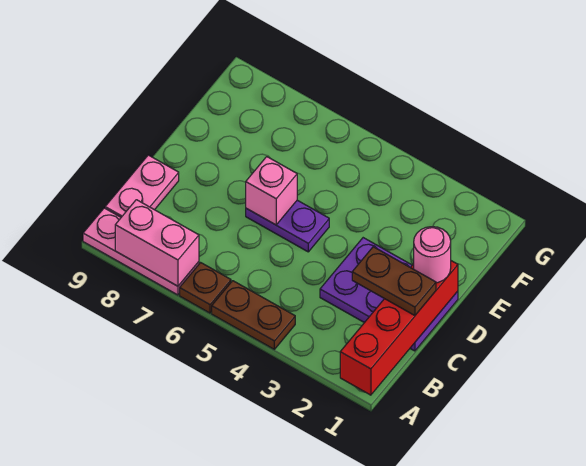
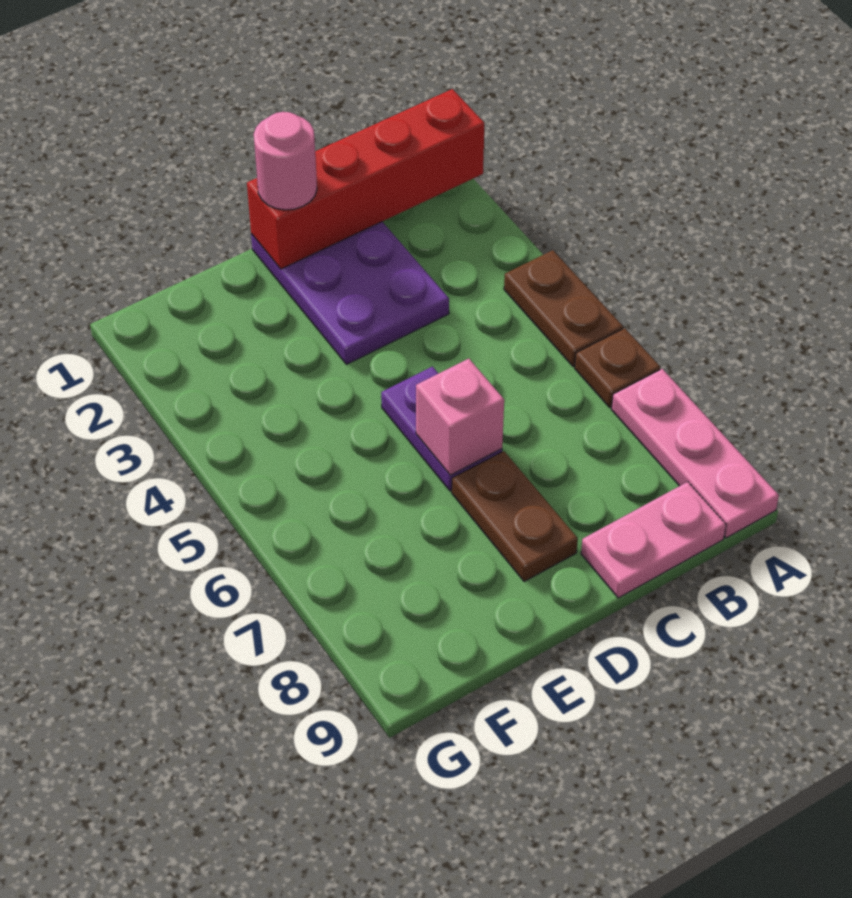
pink 1x2 brick [115,200,199,286] -> none
brown 1x2 plate [352,247,436,316] -> brown 1x2 plate moved to [452,451,578,582]

